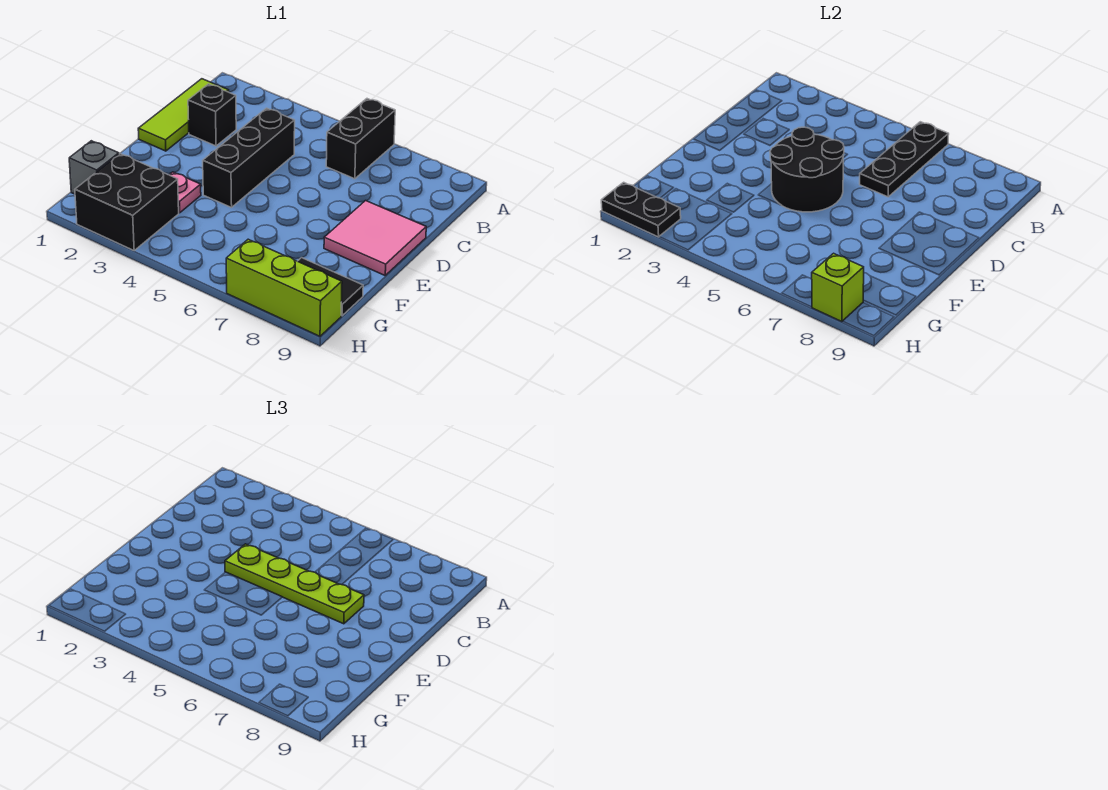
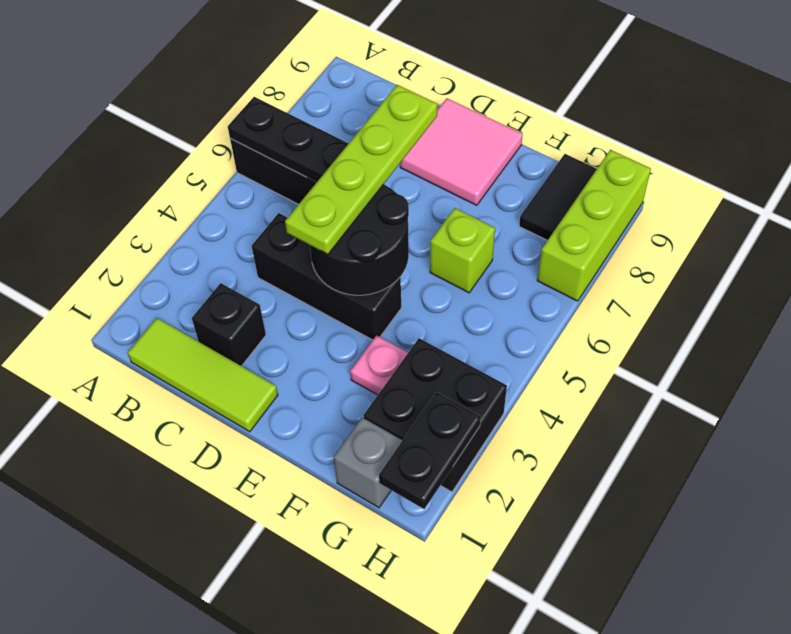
lime 1x1 brick [812,253,864,322] -> lime 1x1 brick moved to [430,208,495,293]

